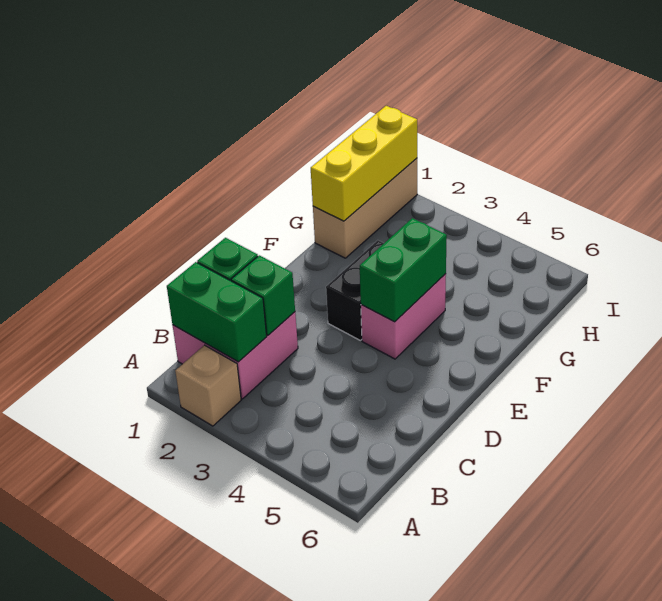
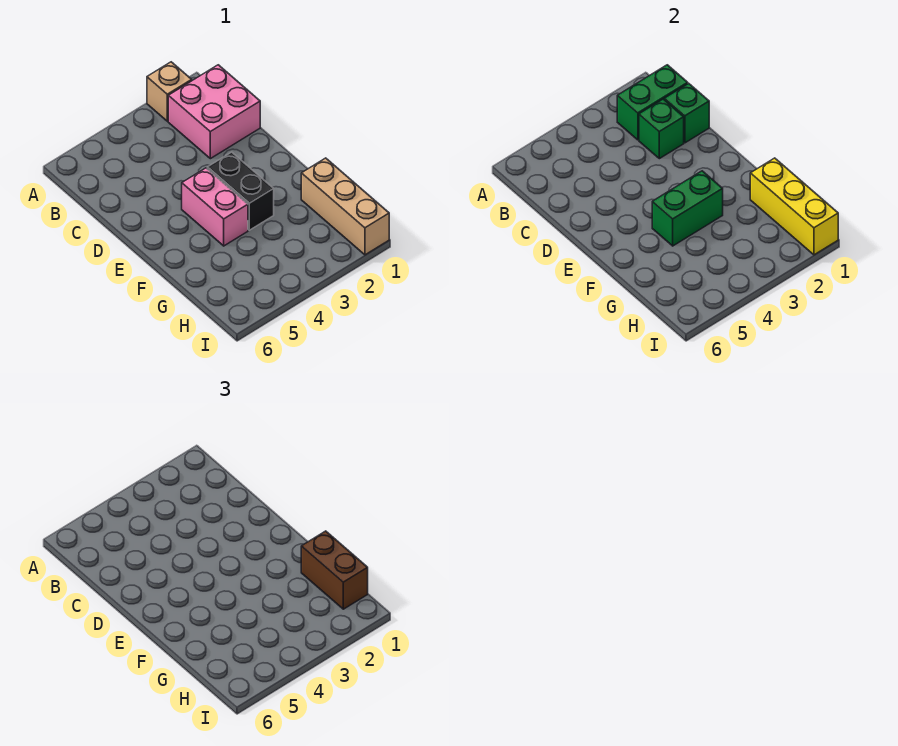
green 1x2 brick [360,218,447,322] -> green 1x2 brick turned to [652,171,723,246]
none -> brown 1x2 brick [301,531,368,609]

